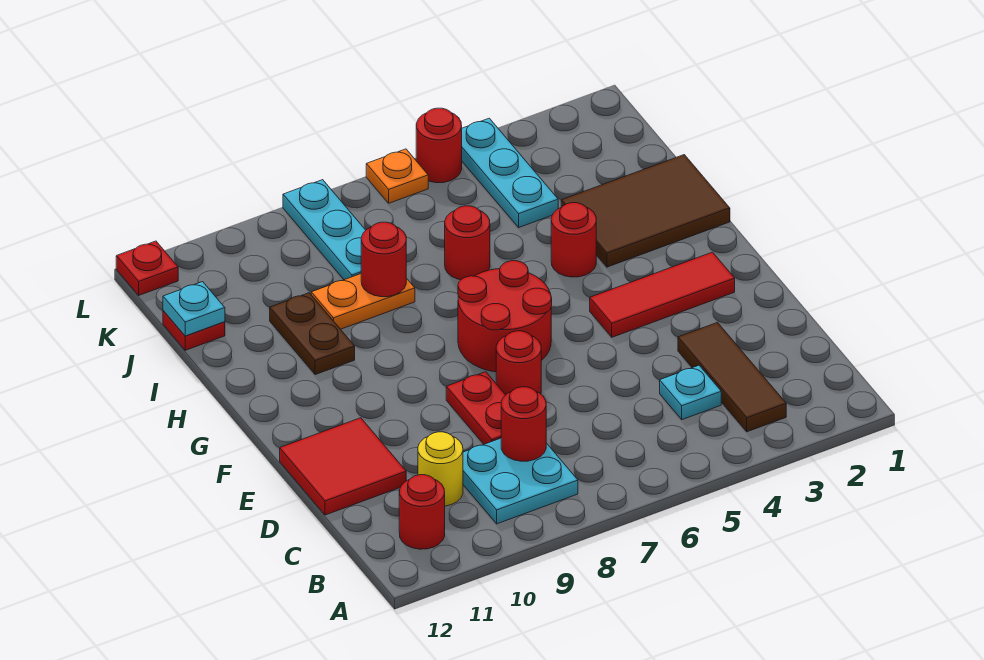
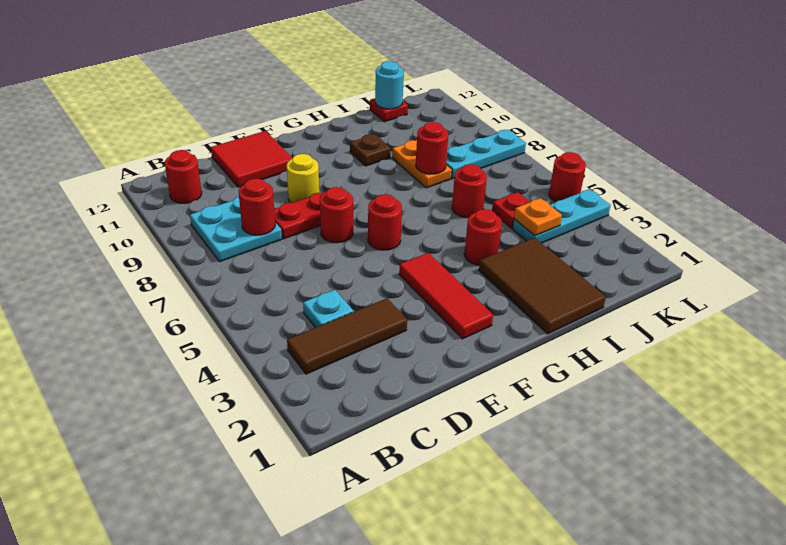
yellow 1x1 round brick [418,432,463,506] -> yellow 1x1 round brick moved to [287,154,319,203]
red 2x2 round brick [458,261,552,372] -> red 1x1 round brick [368,194,402,250]
brown 1x2 plate [270,293,355,375] -> brown 1x1 plate [350,134,391,166]
cyan 1x1 plate [163,282,225,336] -> cyan 1x1 round brick [375,61,404,109]
orange 1x1 plate [366,149,428,203] -> orange 1x1 plate moved to [514,198,562,236]
red 1x1 plate [116,241,178,295] -> red 1x1 plate moved to [492,192,530,228]

